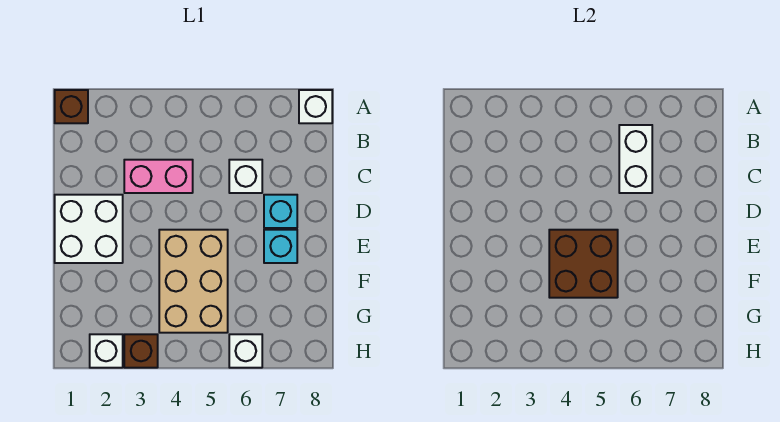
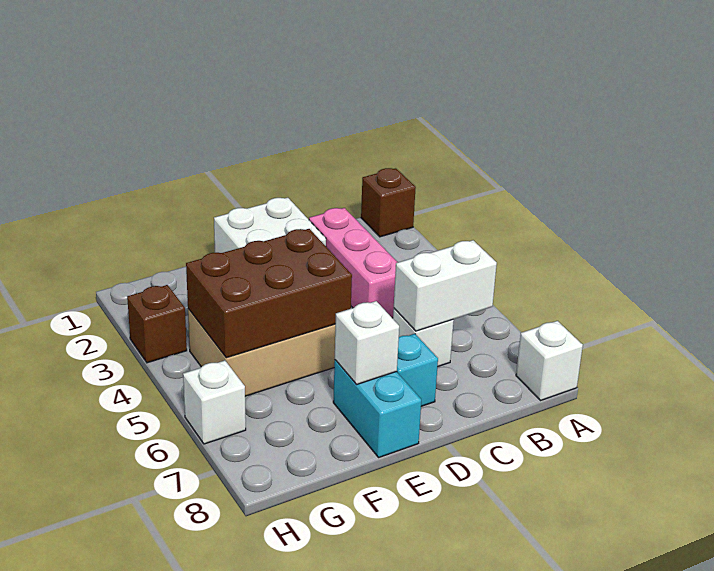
pink 1x2 brick [124,160,193,193] -> pink 1x3 brick [309,208,398,318]
brown 2x2 brick [549,230,618,298] -> brown 2x3 brick [186,229,352,358]
cyan 1x1 brick [264,230,297,263] -> cyan 1x2 brick [333,360,421,457]
white 1x1 brick [90,334,123,368] -> white 1x1 brick moved to [335,301,399,385]

